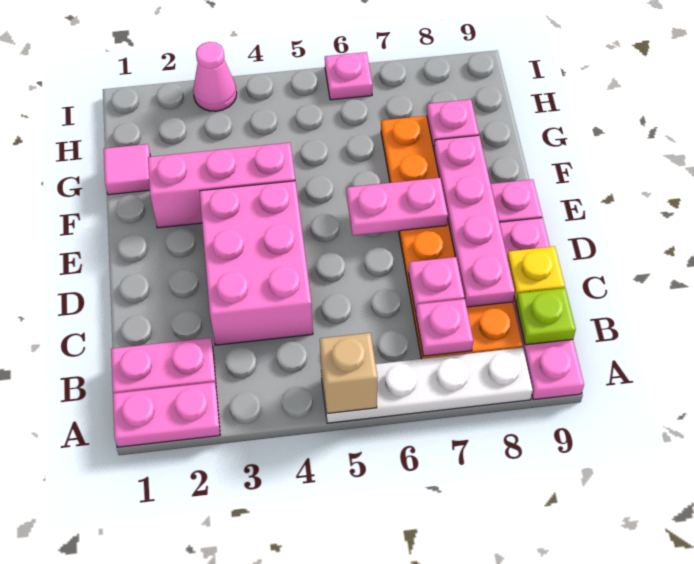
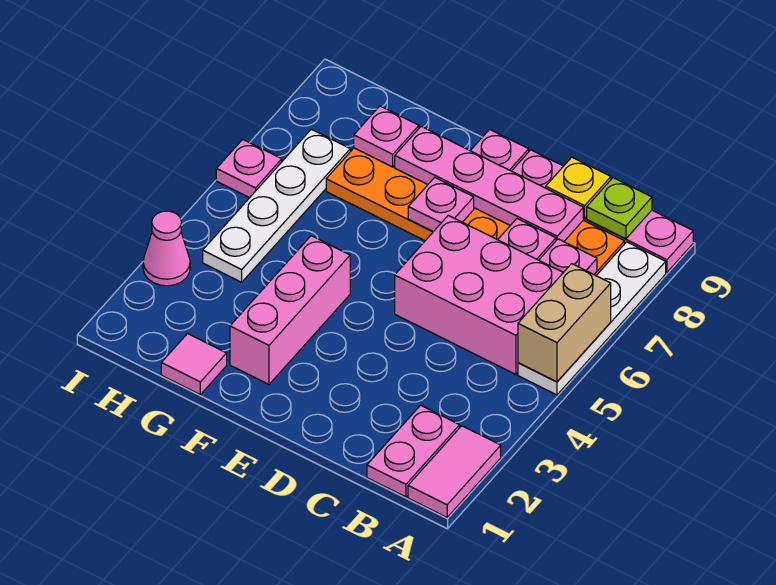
pink 1x2 plate [113,382,220,447] -> pink 1x2 tile [408,426,501,517]
tan 1x1 brick [320,333,378,413] -> tan 1x2 brick [518,264,611,382]
pink 2x3 brick [200,181,313,345] -> pink 2x3 brick moved to [395,215,563,374]
pink 1x2 plate [347,178,448,236] -> pink 1x1 plate [408,178,474,232]
none -> white 1x4 plate [203,129,350,282]

